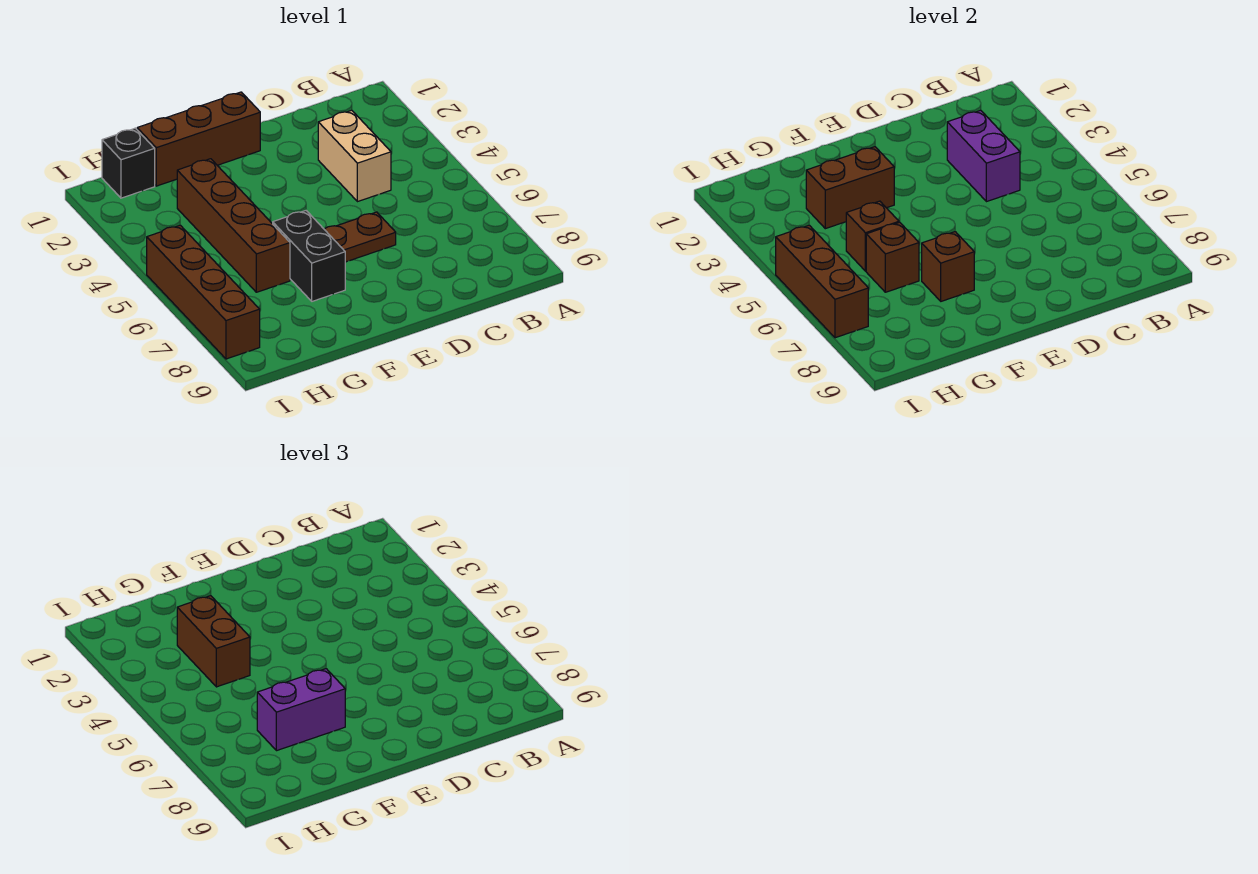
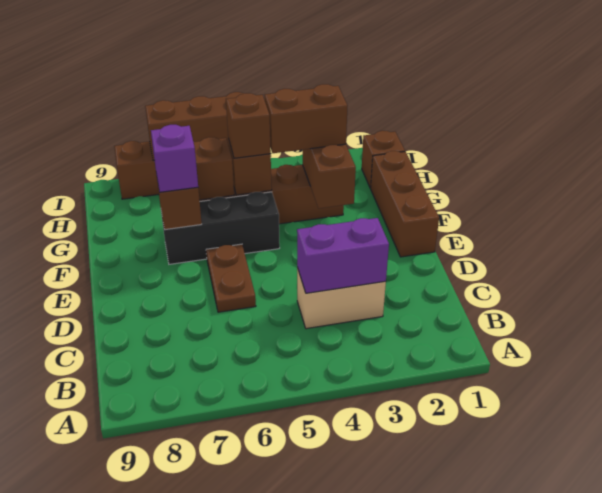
black 1x2 brick [273,211,345,301] -> black 1x3 brick [161,192,280,264]
purple 1x2 brick [257,669,345,751] -> purple 1x1 brick [151,125,198,192]
none -> brown 1x1 brick [226,93,271,158]
black 1x1 brick [102,128,155,198] -> brown 1x1 brick [362,131,405,188]

